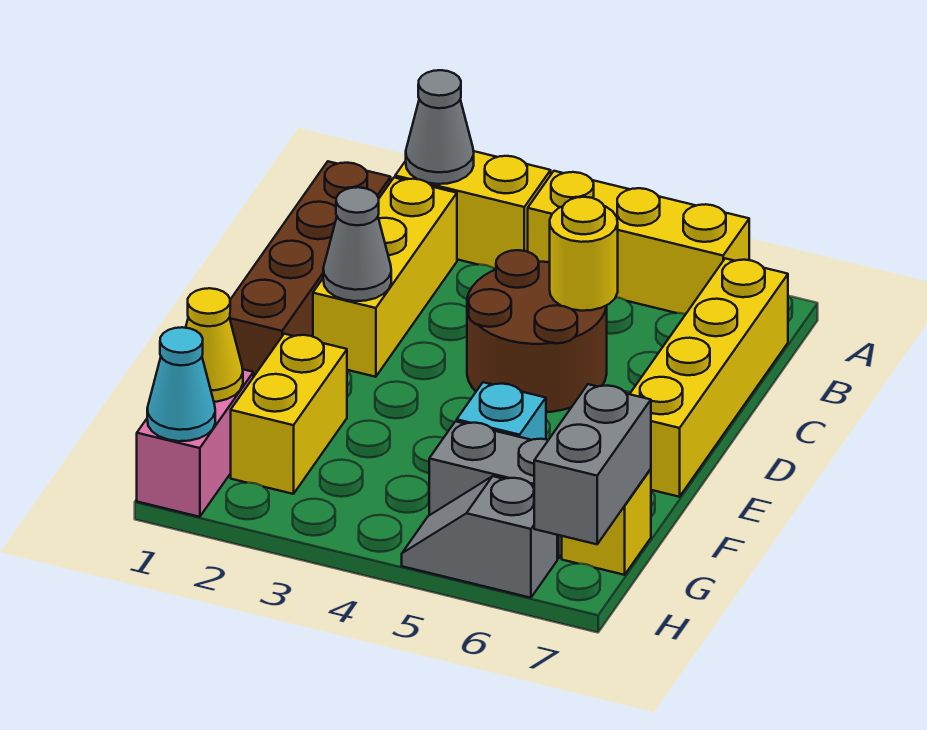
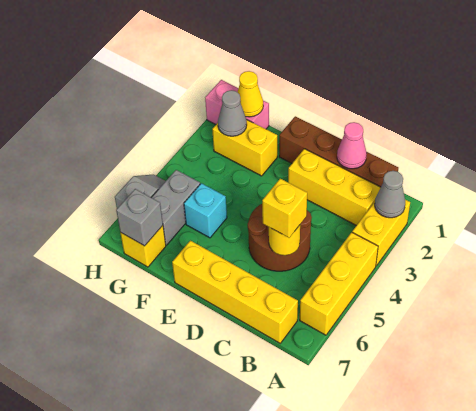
none -> pink 1x1 cone [337,122,367,169]
none -> yellow 1x1 brick [262,179,307,238]
grey 1x1 cone [323,187,391,301] -> grey 1x1 cone moved to [218,90,247,136]
grey 1x2 brick [534,384,651,544] -> grey 1x1 brick [116,189,163,246]
cyan 1x1 cone [147,327,215,441] -> none

